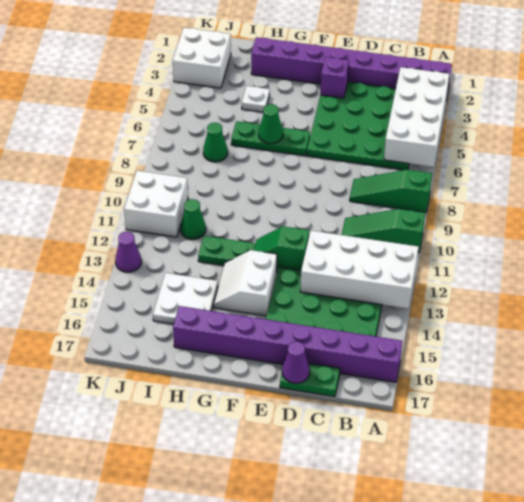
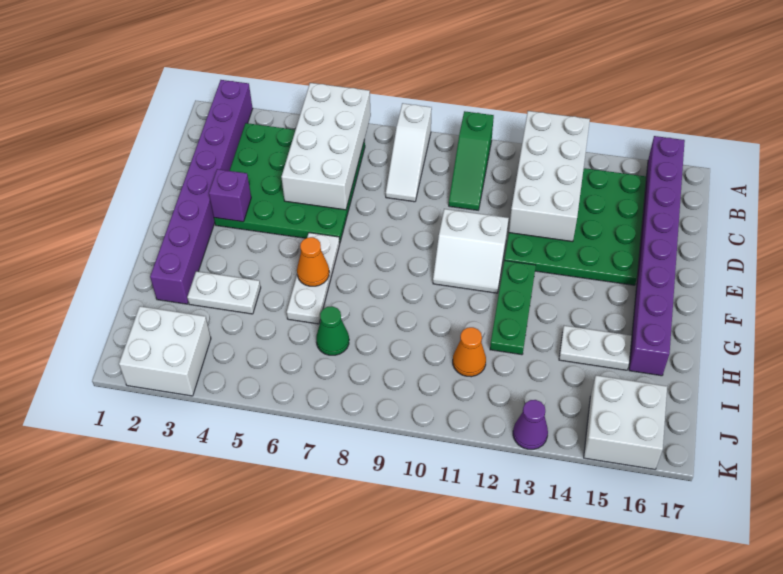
white 2x4 brick [384,67,449,167] -> white 2x4 brick turned to [281,83,371,210]
green 1x3 slope [350,170,432,212] -> white 1x3 slope [386,103,432,202]
green 1x2 plate [280,363,340,396] -> none
purple 1x1 cone [282,341,310,383] -> none
green 1x2 slope [254,226,309,270] -> none
green 1x3 plate [231,121,310,156] -> white 1x3 plate [287,233,340,324]
white 2x2 slope [213,250,277,316] -> white 2x2 slope moved to [433,209,509,293]
green 1x1 cone [259,104,283,144] -> orange 1x1 cone [297,237,329,286]
white 1x1 plate [242,86,270,112] -> white 1x2 plate [187,271,261,314]
white 2x2 plate [153,273,218,324] -> white 1x2 plate [559,326,632,370]
green 1x1 cone [180,199,206,239] -> orange 1x1 cone [453,327,486,377]
white 2x2 brick [124,171,188,237] -> white 2x2 brick moved to [584,375,667,469]

